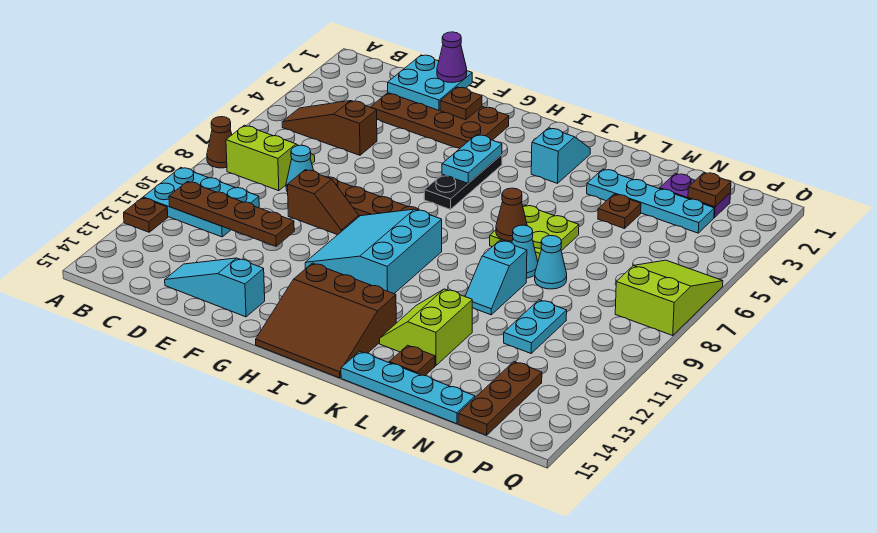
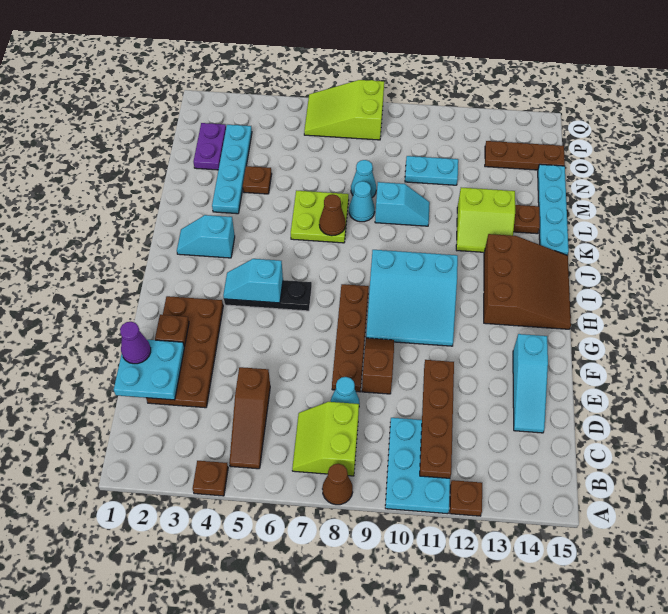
cyan 1x2 plate [442,135,502,183] -> cyan 1x2 slope [223,259,283,303]
brown 1x1 plate [688,172,731,207] -> brown 1x1 plate moved to [193,461,228,496]

